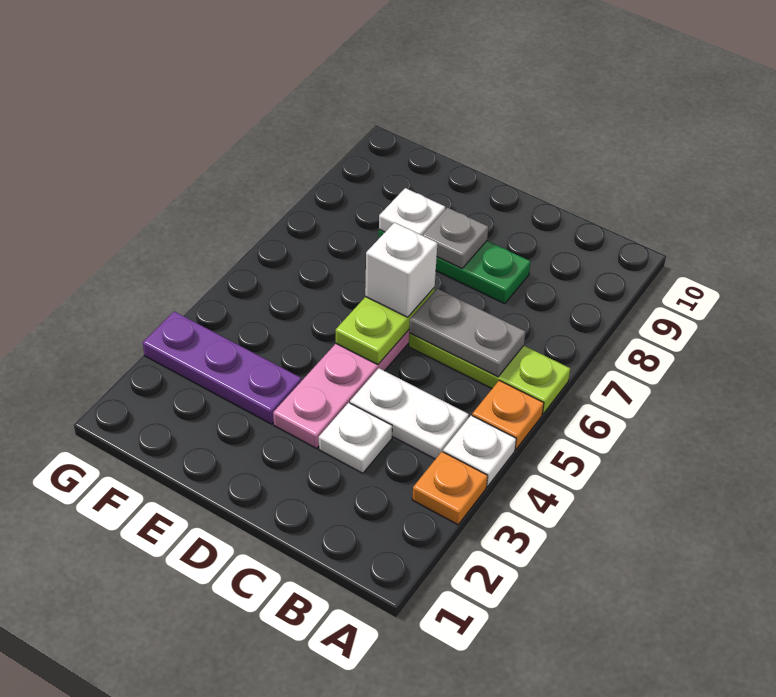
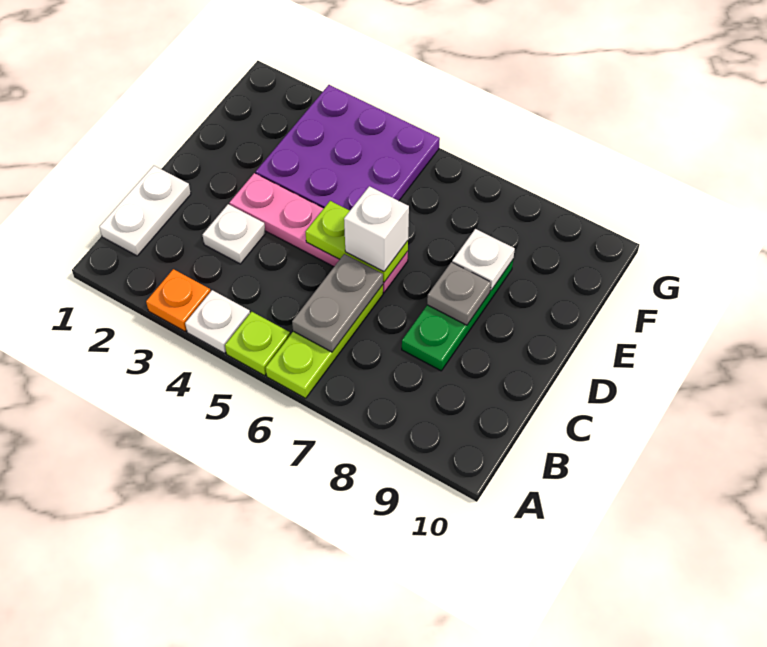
orange 1x1 plate [472,380,544,450] -> lime 1x1 plate [225,312,290,376]
white 1x2 plate [350,368,469,459] -> white 1x2 plate moved to [99,166,191,256]
purple 1x3 plate [143,311,301,424] -> purple 3x3 plate [256,85,440,210]

